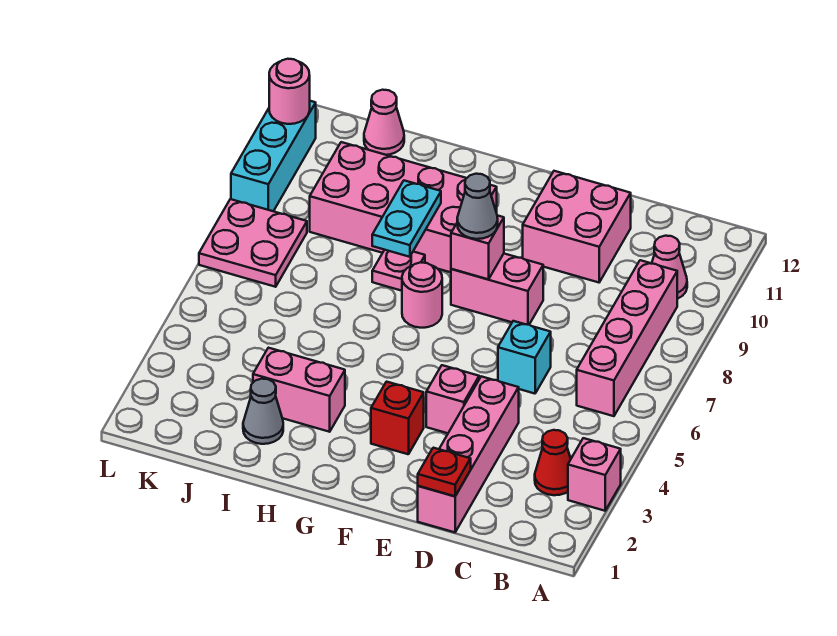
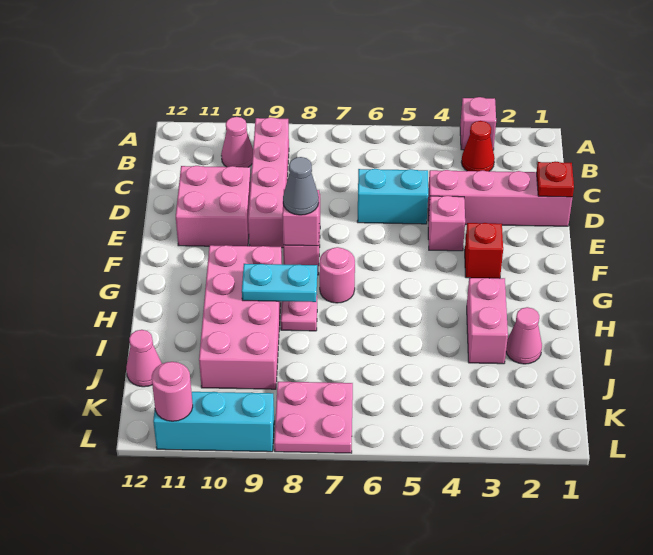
pink 1x4 brick [577,260,677,416] -> pink 1x4 brick turned to [248,117,289,248]
cyan 1x1 brick [498,321,551,394] -> cyan 1x2 brick [357,169,428,224]
grey 1x1 cone [243,379,283,444] -> pink 1x1 cone [506,307,542,364]

